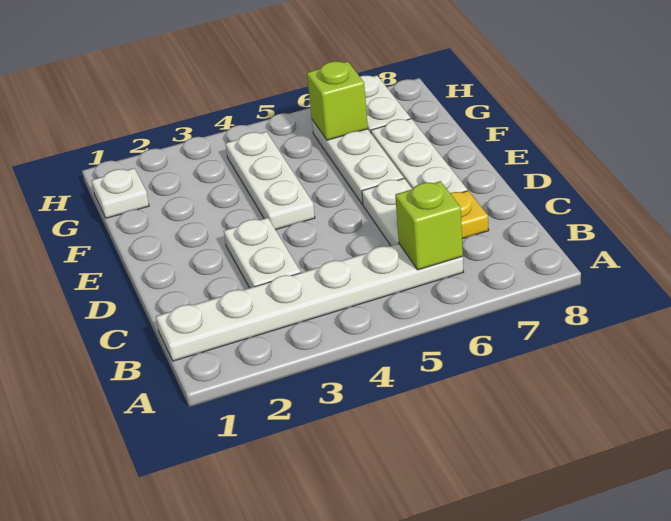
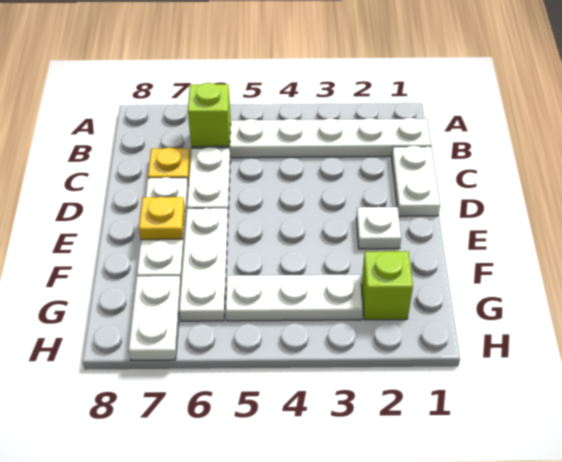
white 1x2 plate [224,218,301,288] -> white 1x2 plate moved to [392,146,440,216]
white 1x3 plate [225,132,315,230] -> white 1x3 plate turned to [226,274,363,321]
none -> yellow 1x1 plate [139,197,185,240]
white 1x1 plate [92,168,149,218] -> white 1x1 plate moved to [356,207,401,249]
lime 1x1 brick [307,61,368,140] -> lime 1x1 brick moved to [361,251,413,320]

